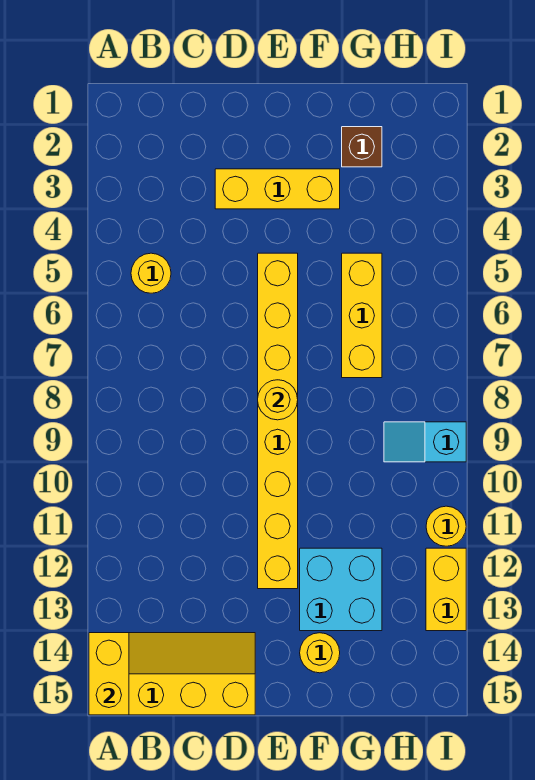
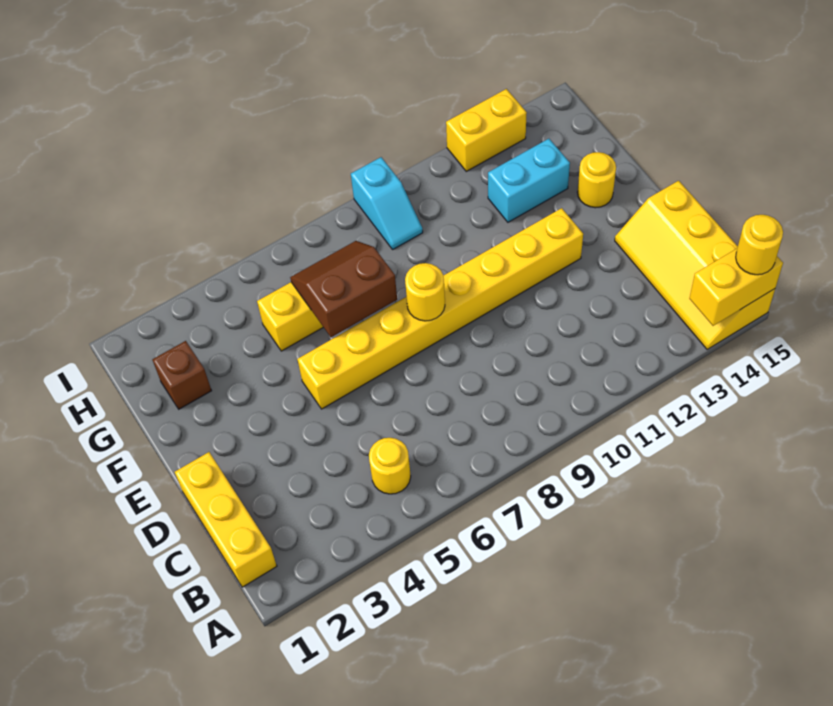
yellow 1x3 brick [215,169,340,209] -> yellow 1x3 brick moved to [175,452,277,587]
none -> brown 2x2 slope [290,241,397,337]
cyan 2x2 brick [300,548,382,631] -> cyan 1x2 brick [488,139,570,222]
yellow 1x1 round brick [426,506,466,546] -> yellow 1x1 round brick moved to [736,215,783,275]

